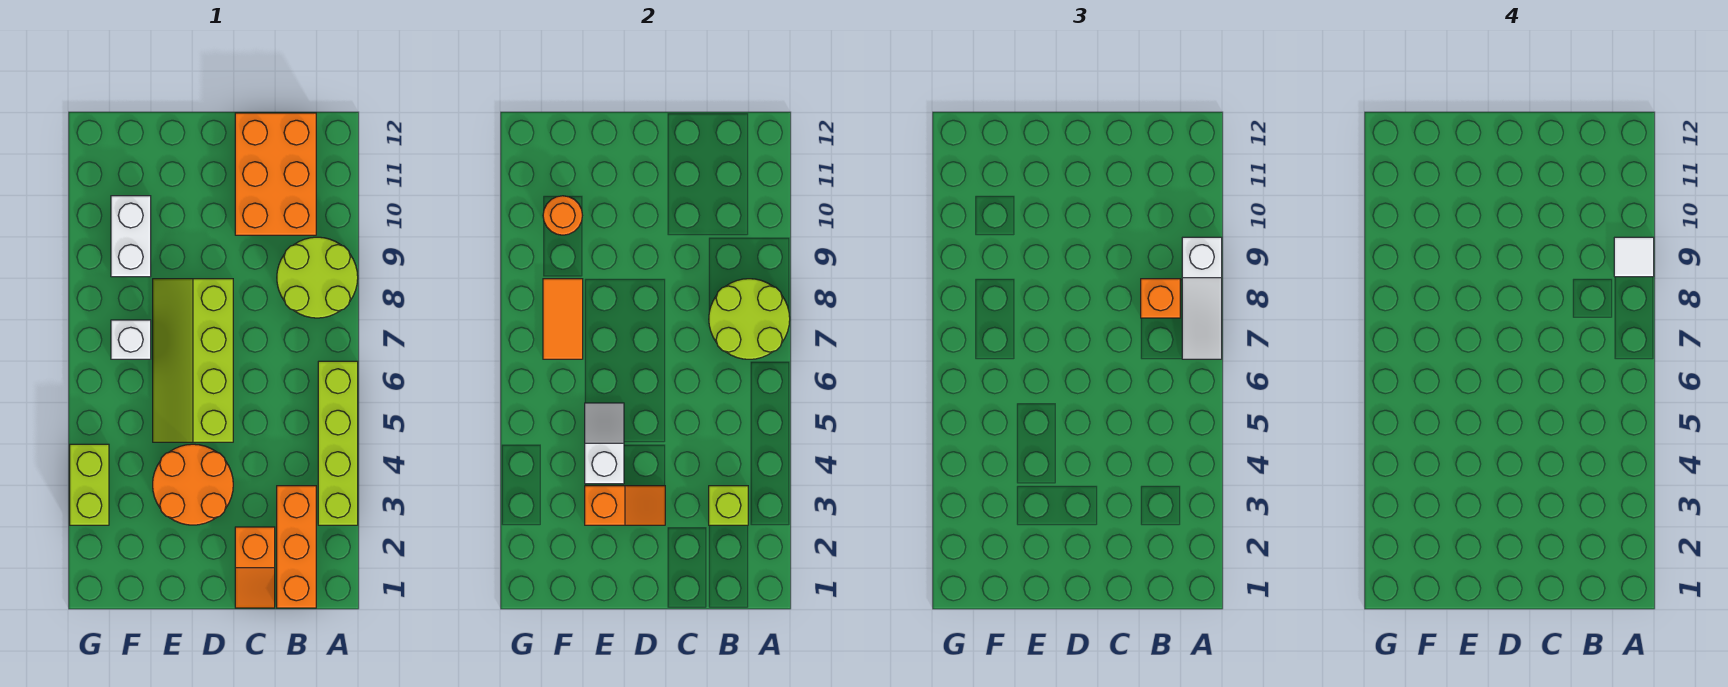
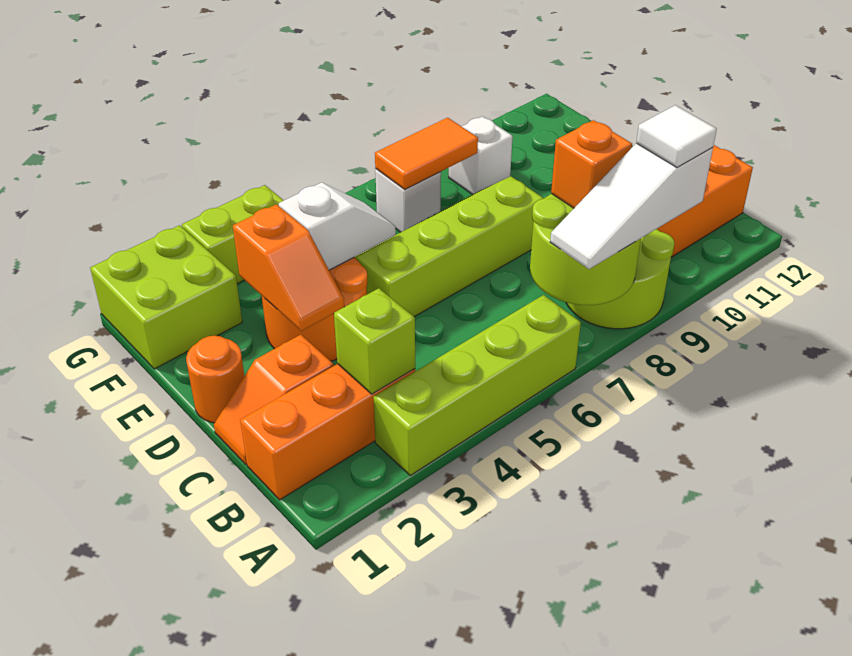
none -> lime 2x2 brick [90,225,242,369]
white 1x2 brick [111,196,151,277] -> white 1x1 brick [449,116,513,195]
orange 1x1 round brick [543,196,582,235] -> orange 1x1 round brick moved to [186,336,244,423]

